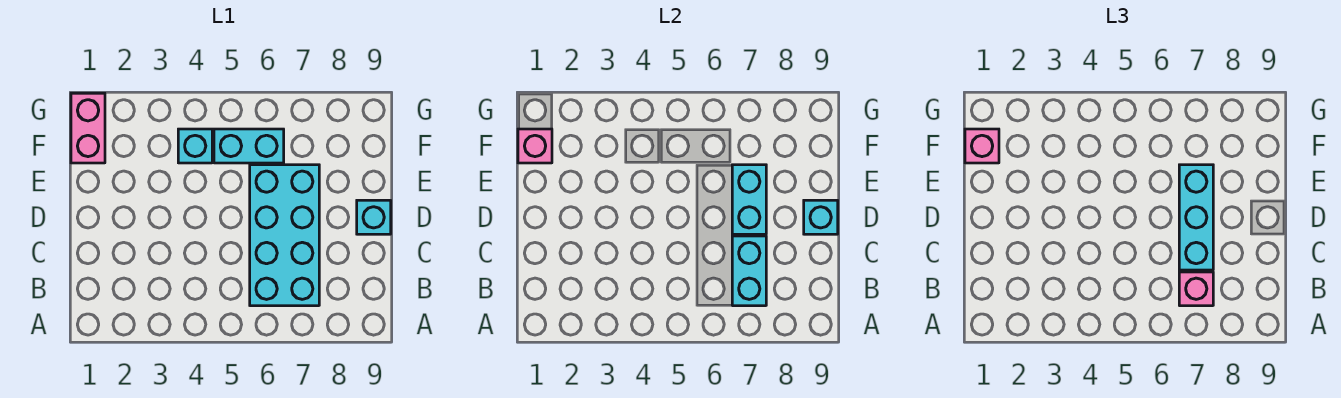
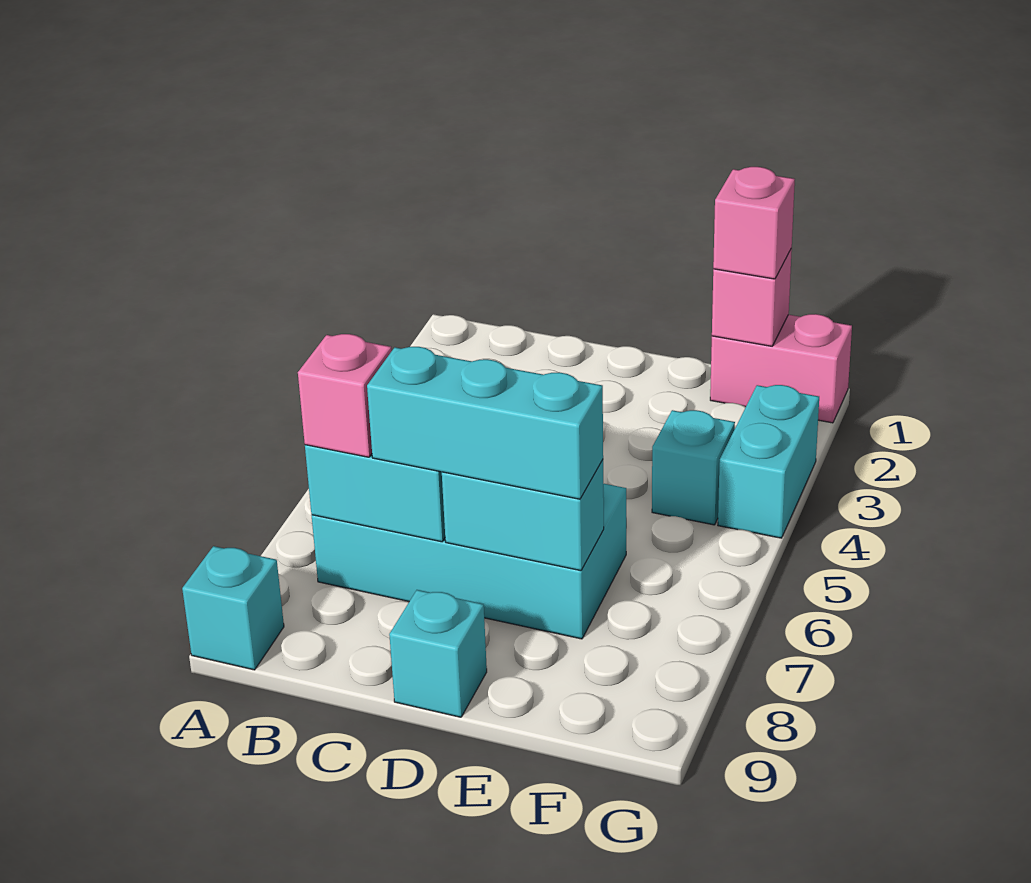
cyan 1x1 brick [804,200,838,234] -> cyan 1x1 brick moved to [182,546,284,670]
cyan 1x2 brick [214,129,284,163] -> cyan 1x2 brick moved to [718,385,819,538]

